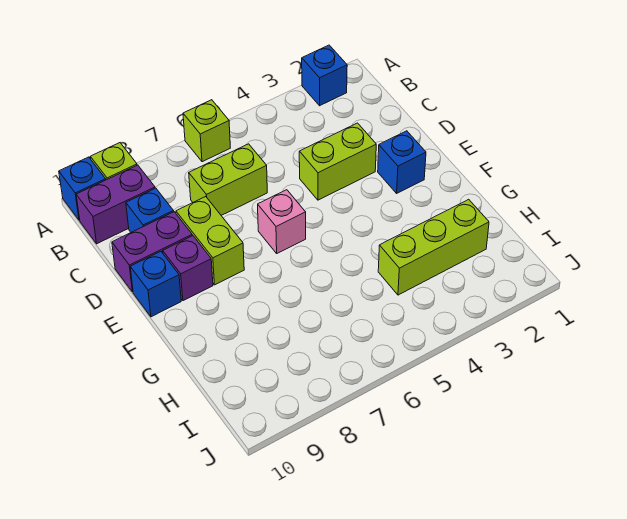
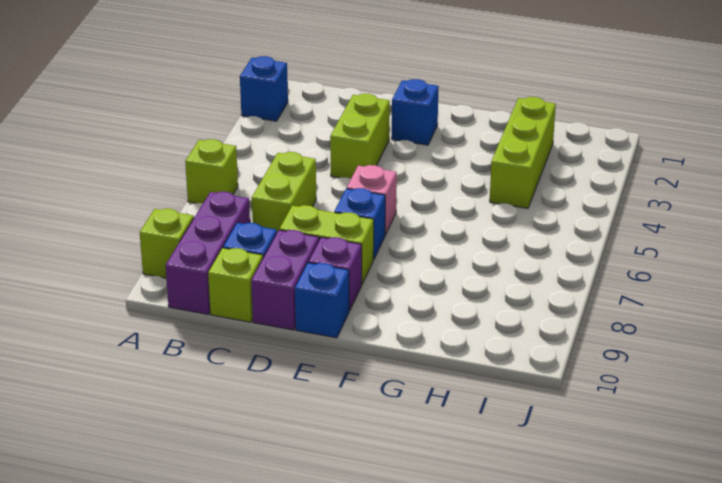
blue 1x1 brick [59,157,106,220] -> blue 1x1 brick moved to [334,188,385,260]
purple 1x2 brick [76,165,155,244] -> purple 1x3 brick [166,192,250,314]
none -> lime 1x1 brick [208,248,263,322]

